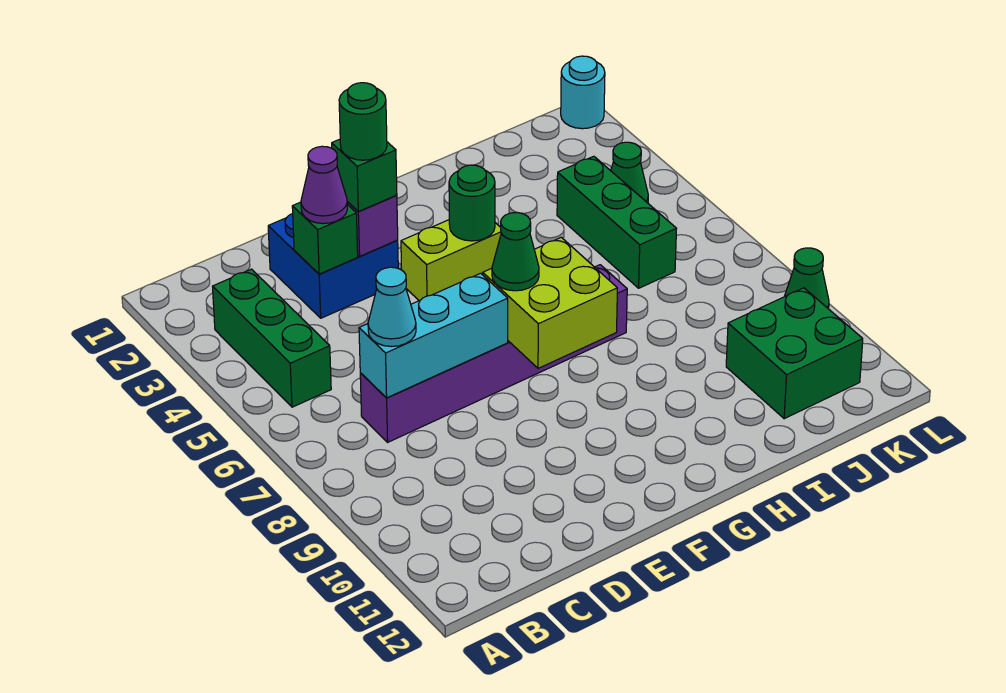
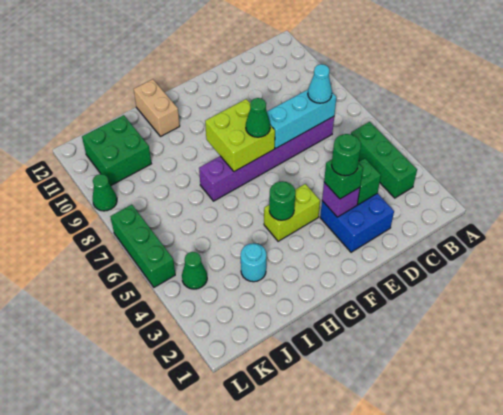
purple 1x1 cone [301,146,347,224] -> none
none -> tan 1x2 brick [134,79,180,137]
green 1x3 brick [557,156,677,288] -> green 1x3 brick moved to [110,205,175,287]
cyan 1x1 round brick [561,56,605,129] -> cyan 1x1 round brick moved to [241,243,267,282]

